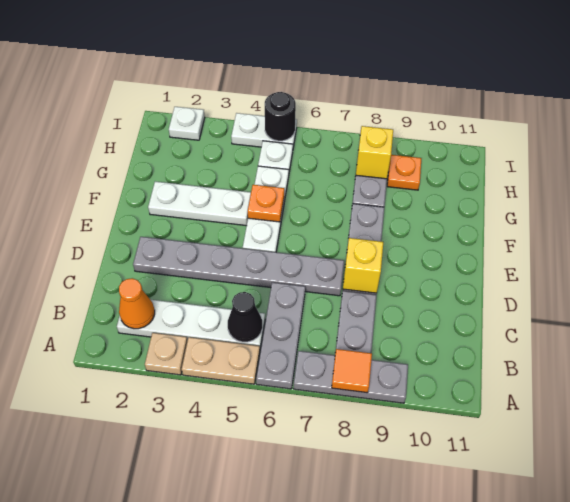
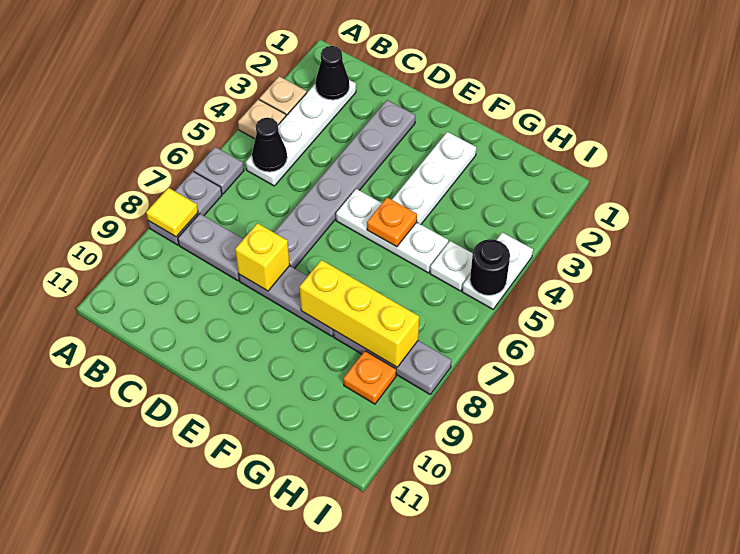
tan 1x2 plate [182,337,260,384] -> tan 1x1 plate [238,99,286,139]
grey 1x3 plate [256,282,305,389] -> grey 1x1 plate [194,147,244,194]
grey 1x3 plate [294,351,408,403] -> grey 1x2 plate [148,171,222,245]
orange 1x1 tile [332,349,372,393] -> yellow 1x1 tile [146,188,198,237]
orange 1x1 cone [119,278,155,329] -> black 1x1 cone [315,46,349,100]
yellow 1x1 brick [356,126,393,179] -> yellow 1x3 brick [300,260,419,367]
white 1x1 plate [169,107,205,140] -> none

